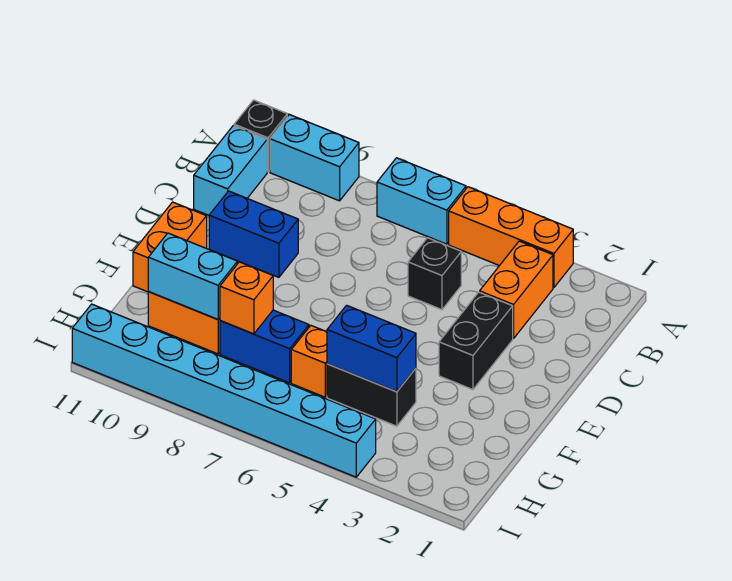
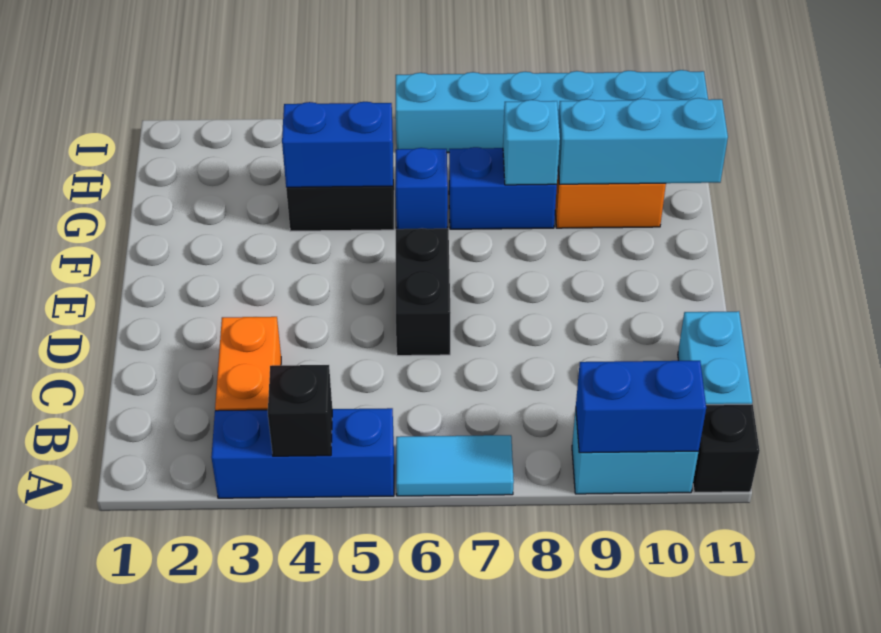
orange 1x3 brick [449,187,573,288] -> blue 1x3 brick [211,408,394,498]
cyan 1x2 brick [377,158,466,244] -> cyan 1x2 tile [396,435,514,496]
black 1x1 brick [408,238,461,310] -> black 1x1 brick moved to [268,365,332,456]
black 1x2 brick [439,292,513,390] -> black 1x2 brick moved to [396,228,450,356]
blue 1x2 brick [209,191,298,277] -> blue 1x2 brick moved to [576,361,706,453]
orange 1x2 brick [133,202,207,292] -> none
orange 1x1 brick [291,326,327,397] -> blue 1x1 brick [396,148,448,229]
orange 1x1 brick [220,262,273,334] -> cyan 1x1 brick [503,100,560,185]
cyan 1x2 brick [148,233,237,319] -> cyan 1x3 brick [558,98,728,184]
cyan 1x8 brick [72,304,376,477] -> cyan 1x6 brick [396,70,708,153]

